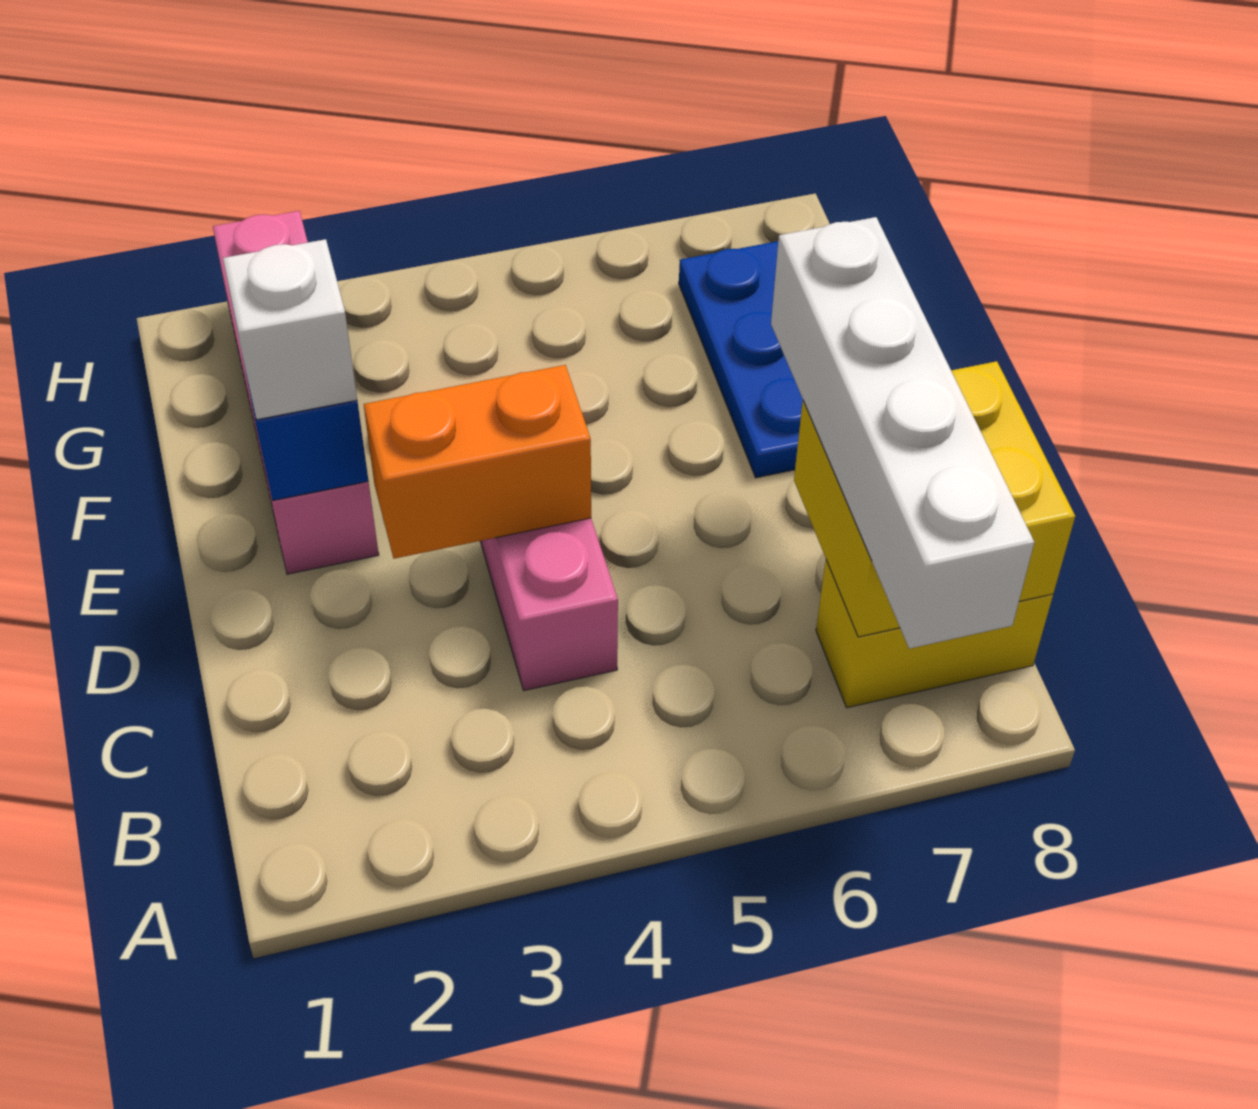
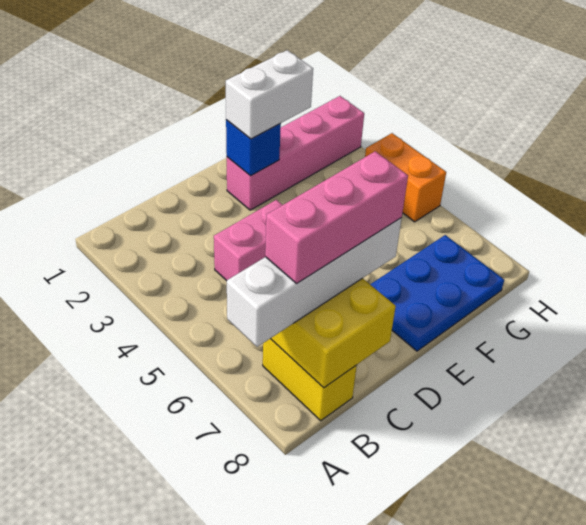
none -> pink 1x3 brick [265,151,408,283]
orange 1x2 brick [364,365,591,559] -> orange 1x2 brick moved to [365,133,446,222]
white 1x1 brick [223,239,357,420] -> white 1x2 brick [226,50,313,139]

